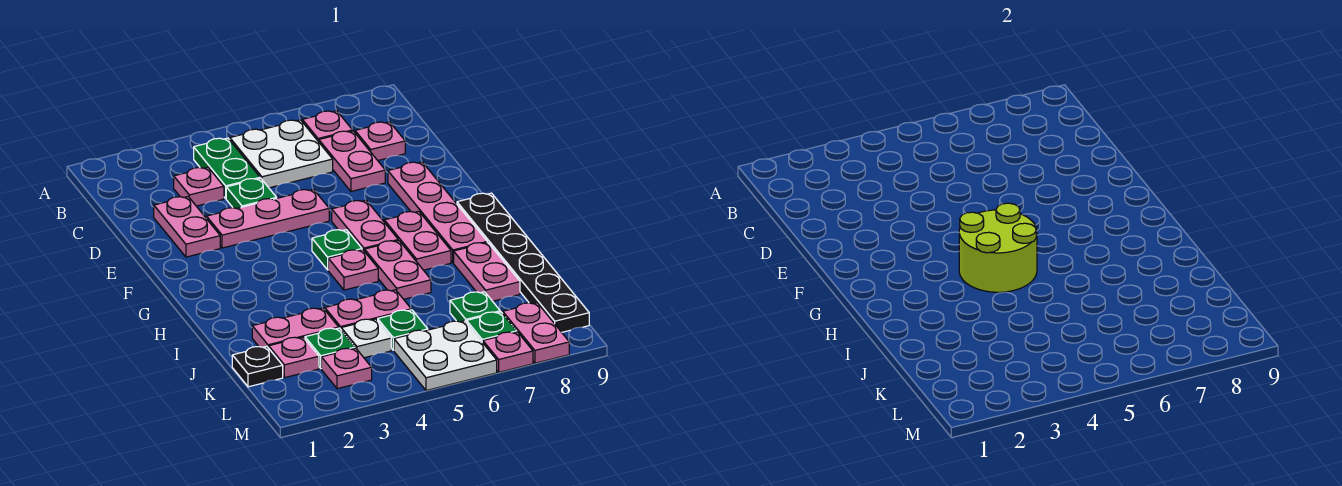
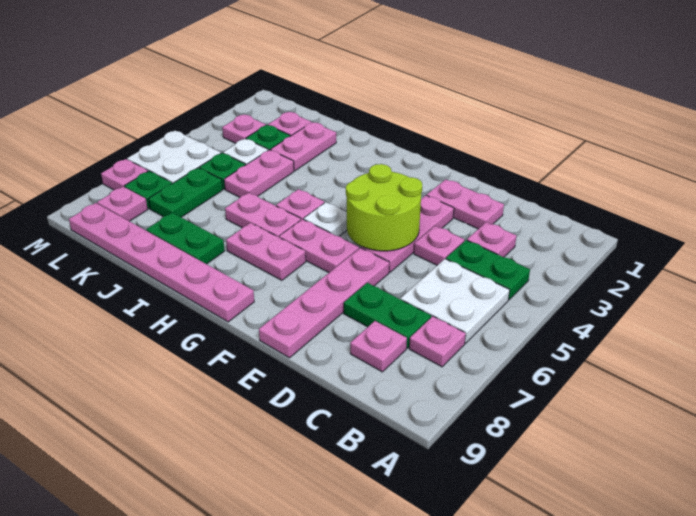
pink 1x2 plate [319,131,385,191] -> green 1x2 plate [344,283,431,348]
green 1x1 plate [226,178,277,209] -> pink 1x1 plate [414,226,464,265]
pink 1x4 plate [388,162,487,263] -> pink 1x4 plate turned to [259,248,389,358]
lime 2x2 round brick [959,203,1037,292] -> lime 2x2 round brick moved to [346,164,422,251]
green 1x1 plate [312,230,362,270] -> white 1x1 plate [304,202,347,236]
black 1x6 plate [457,193,589,332] -> pink 1x6 plate [69,203,254,322]
pink 1x2 plate [454,242,520,301] -> green 1x2 plate [146,213,225,264]
black 1x1 plate [232,346,283,387] -> none
green 1x1 plate [450,292,500,323] -> green 1x2 plate [149,168,223,217]
pink 1x2 plate [503,303,569,363] -> pink 1x1 plate [97,187,148,221]

